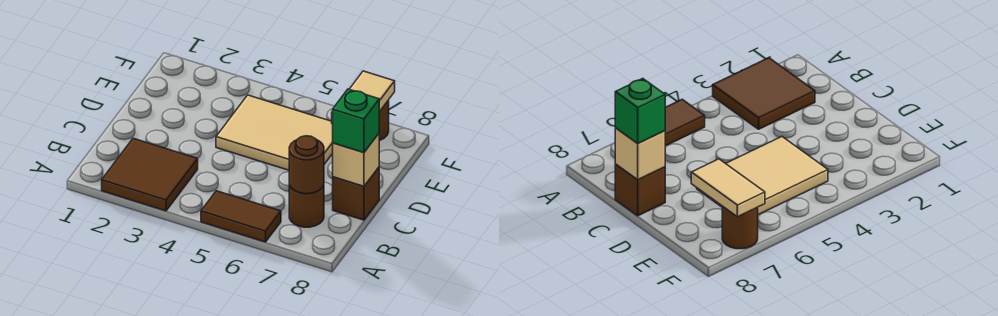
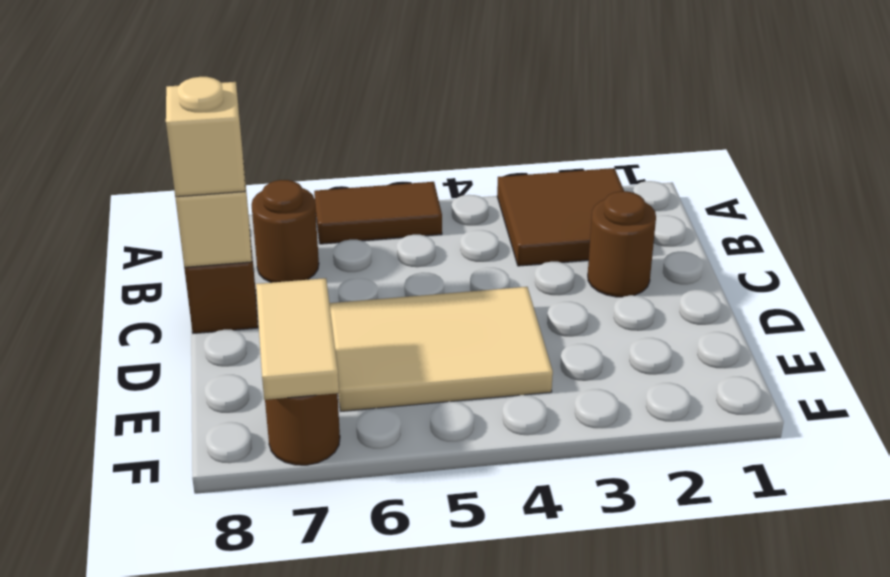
brown 1x1 round brick [289,136,324,194] -> brown 1x1 round brick moved to [588,191,656,297]
green 1x1 brick [333,89,379,153] -> tan 1x1 brick [166,77,245,197]

